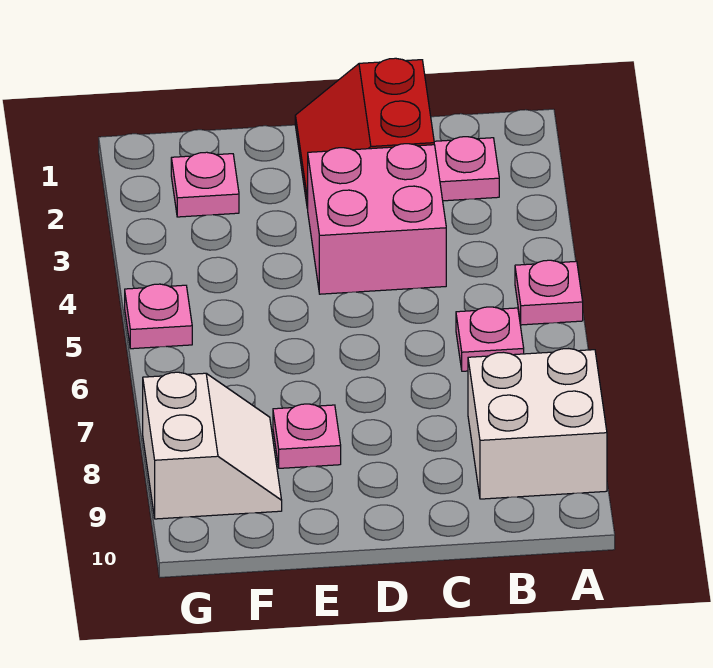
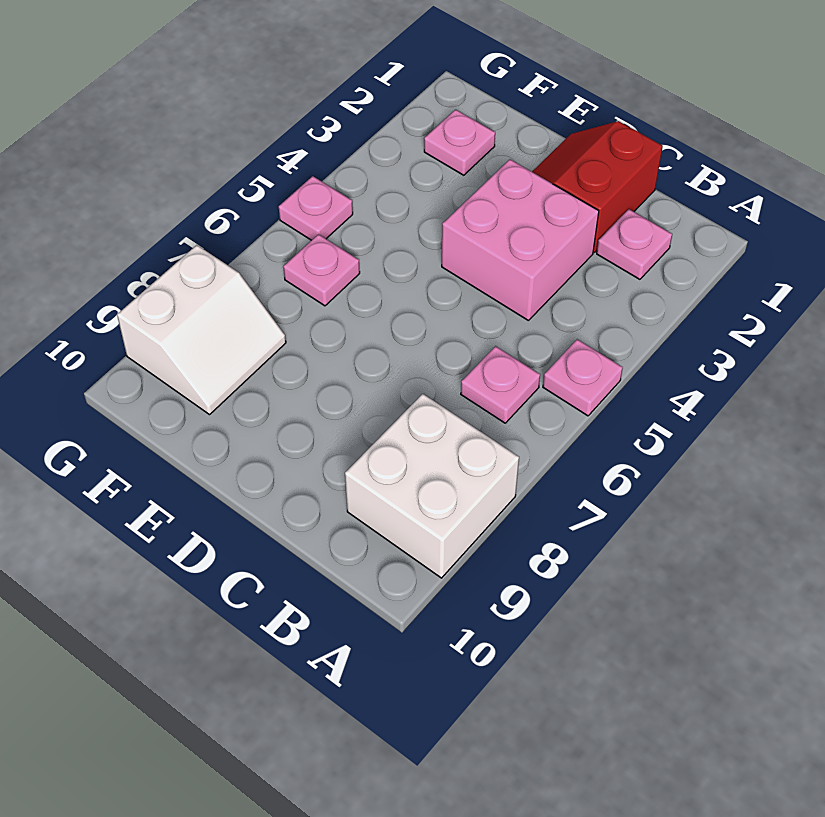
pink 1x1 plate [273,404,341,468] -> pink 1x1 plate moved to [283,234,360,306]

